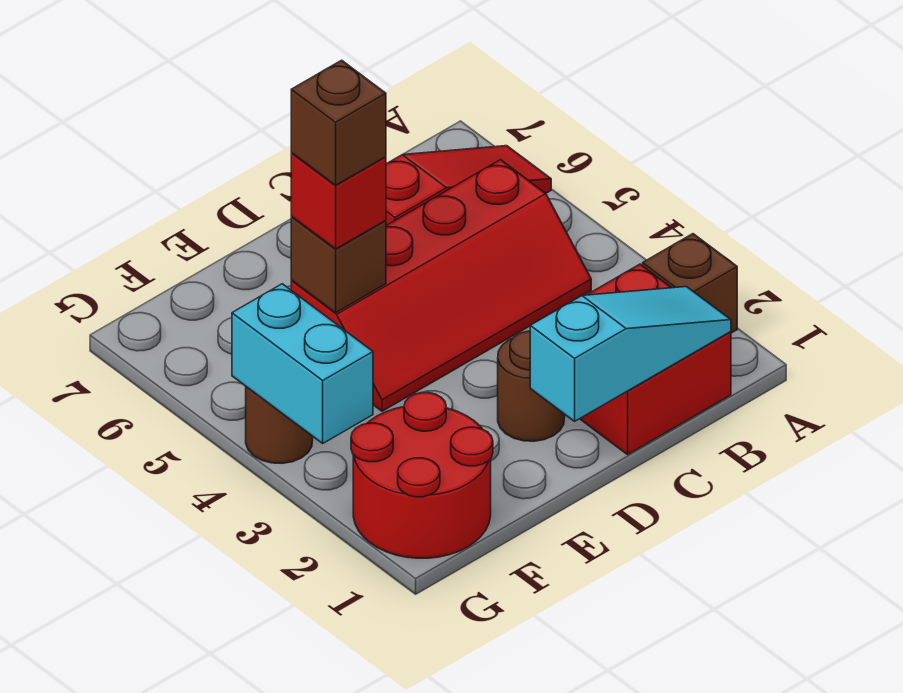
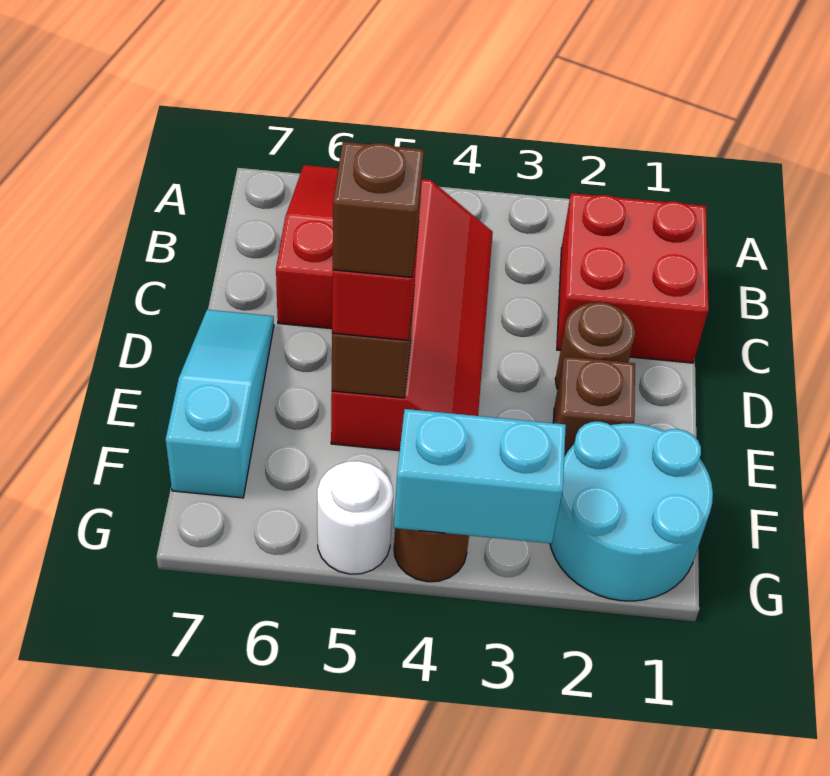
brown 1x1 brick [643,234,737,333] -> brown 1x1 brick moved to [553,356,635,457]
cyan 1x3 slope [530,287,731,421] -> cyan 1x3 slope moved to [166,310,274,498]
red 2x2 round brick [351,393,493,558] -> cyan 2x2 round brick [550,422,713,601]
none -> white 1x1 round brick [317,461,393,574]

